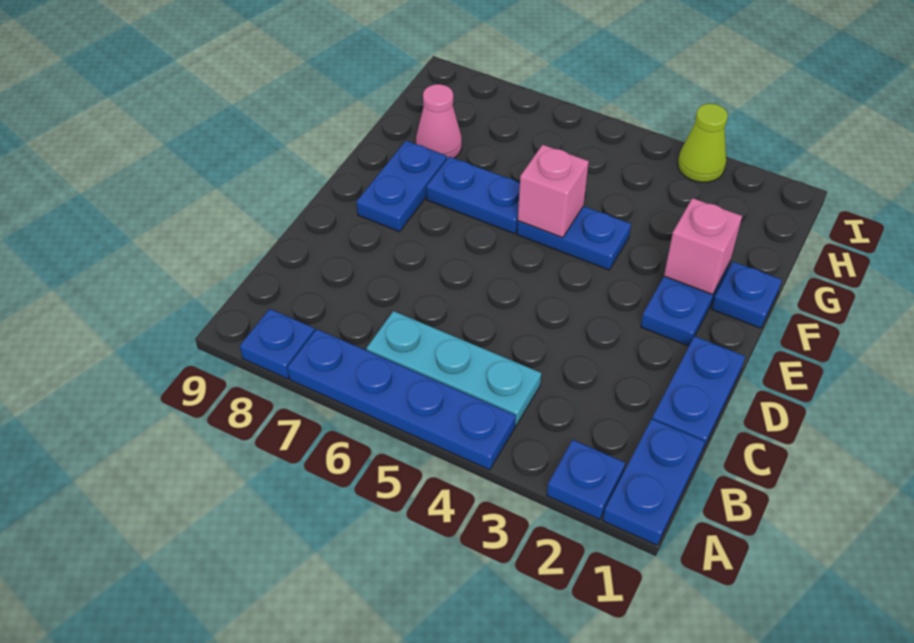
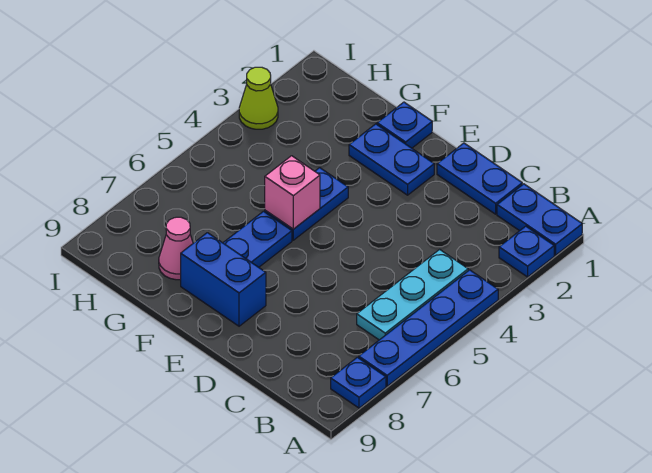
blue 1x2 plate [357,141,447,232] -> blue 1x2 brick [181,233,266,326]
pink 1x1 brick [664,198,742,295] -> none

